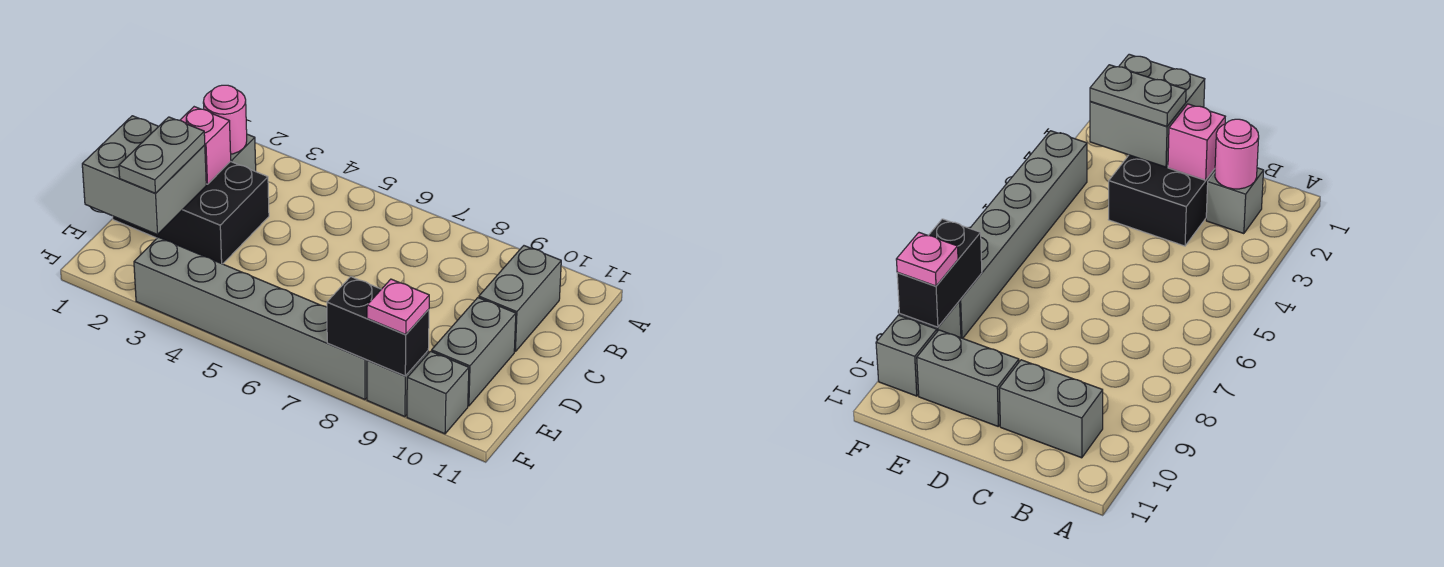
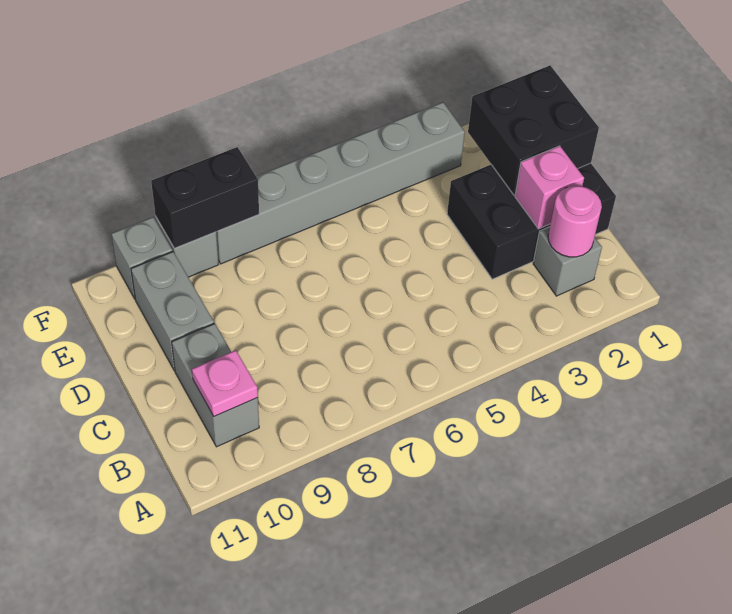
grey 2x2 brick [82,116,206,235] -> black 2x2 brick [468,66,599,195]
grey 1x2 plate [119,117,205,194] -> none
pink 1x1 plate [367,279,429,335] -> pink 1x1 plate moved to [192,350,258,416]

